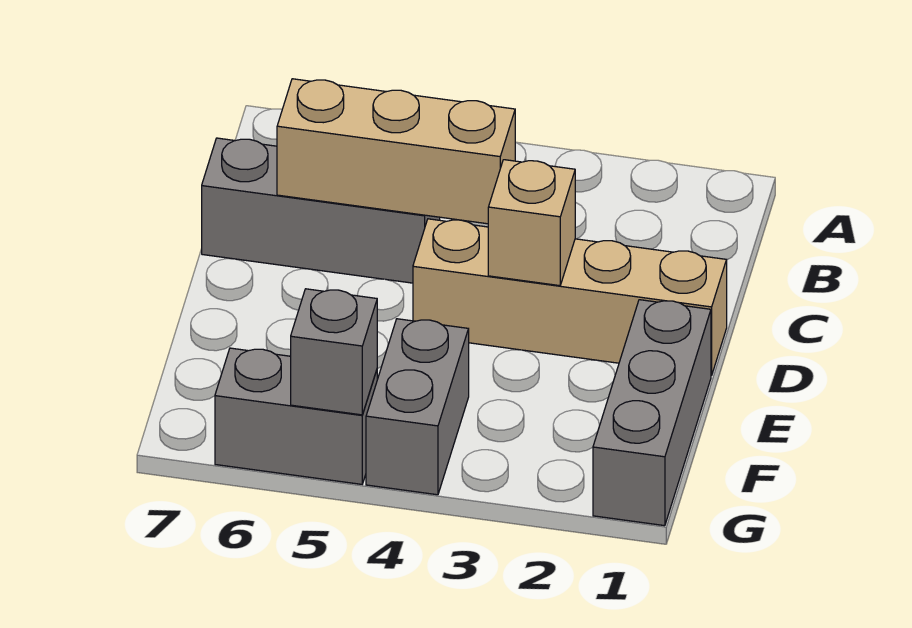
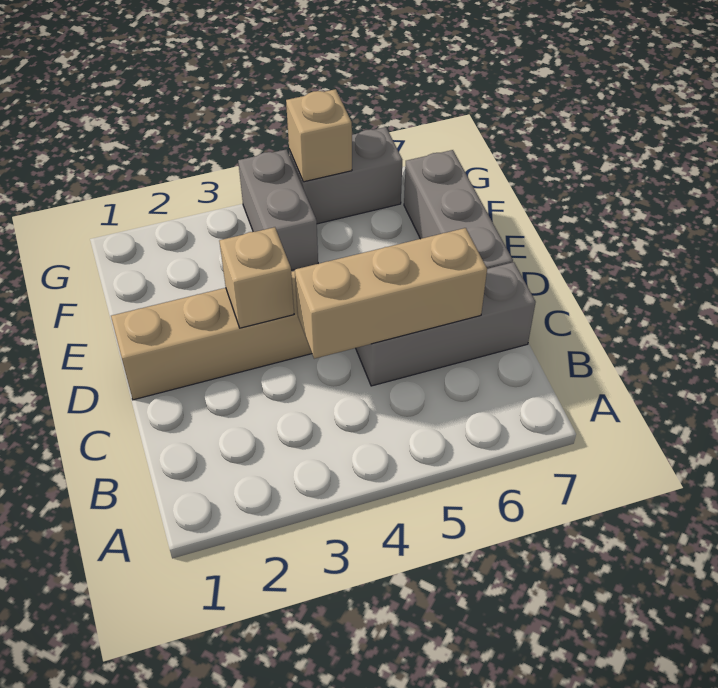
grey 1x3 brick [593,300,711,526] -> grey 1x3 brick moved to [404,150,513,269]
grey 1x1 brick [291,289,377,415] -> tan 1x1 brick [286,89,352,182]

